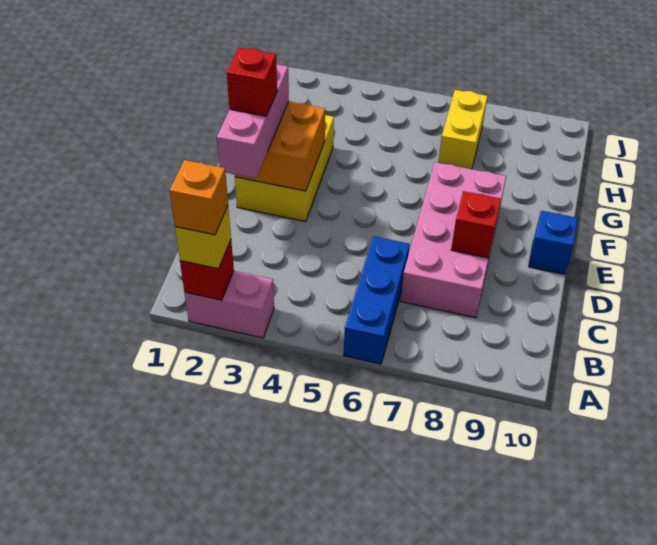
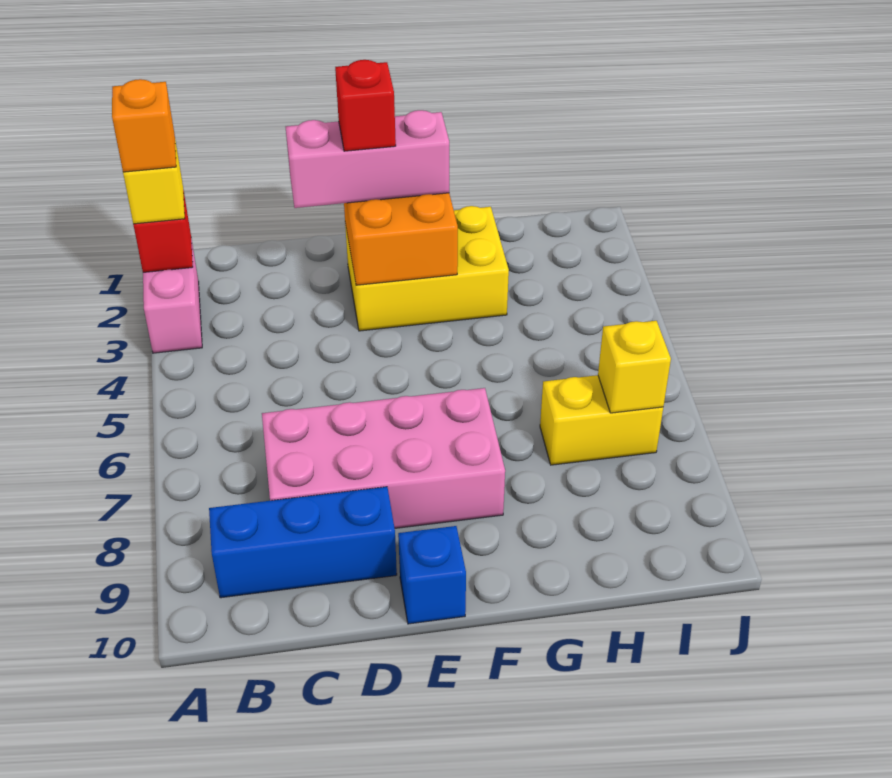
blue 1x3 brick [344,236,410,364] -> blue 1x3 brick moved to [209,487,397,598]
red 1x1 brick [451,191,501,258] -> none
none -> yellow 1x1 brick [598,321,671,413]

